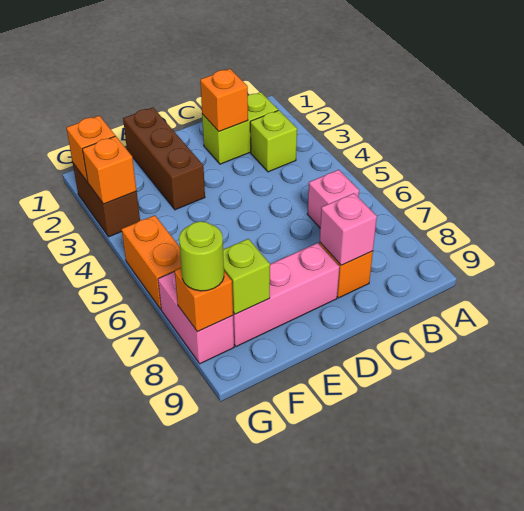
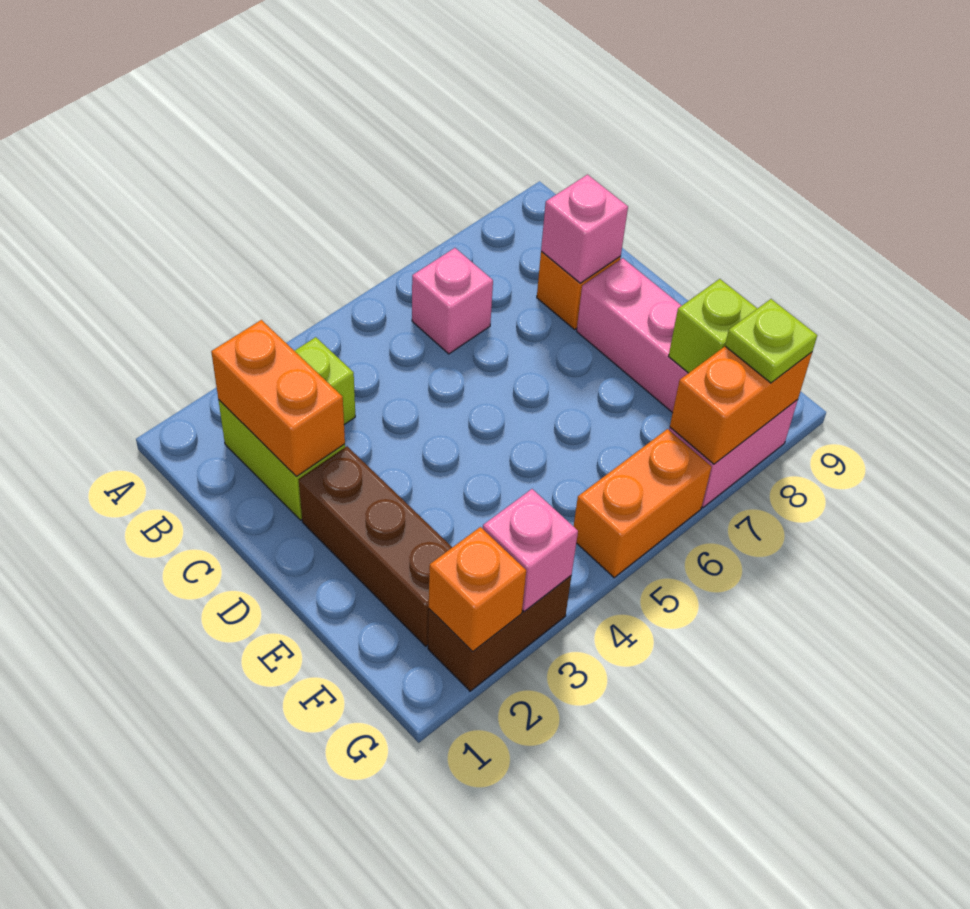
orange 1x1 brick [200,69,248,132] -> orange 1x2 brick [211,320,345,476]
brown 1x3 brick [123,107,205,210] -> brown 1x3 brick turned to [299,446,452,646]
orange 1x1 brick [82,136,137,204] -> pink 1x1 brick [483,489,578,612]
orange 1x1 brick [175,268,233,332] -> orange 1x2 brick [670,346,812,464]
lime 1x1 round brick [179,221,224,291] -> lime 1x1 plate [725,299,817,383]

